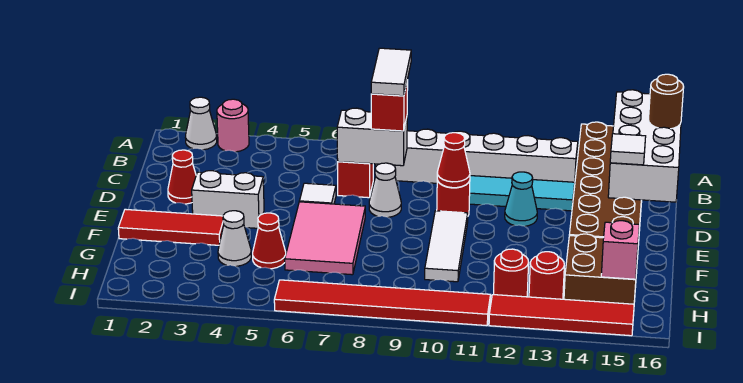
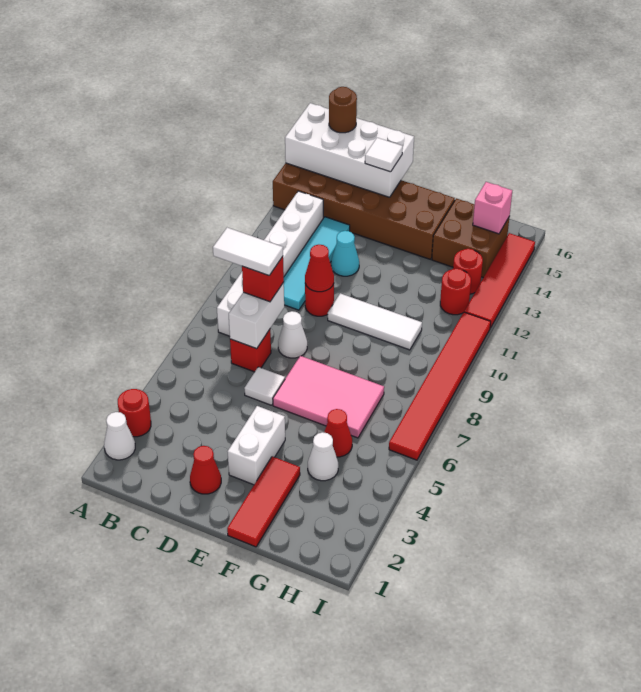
pink 1x1 round brick [217,99,249,152] -> red 1x1 round brick [118,389,151,437]

